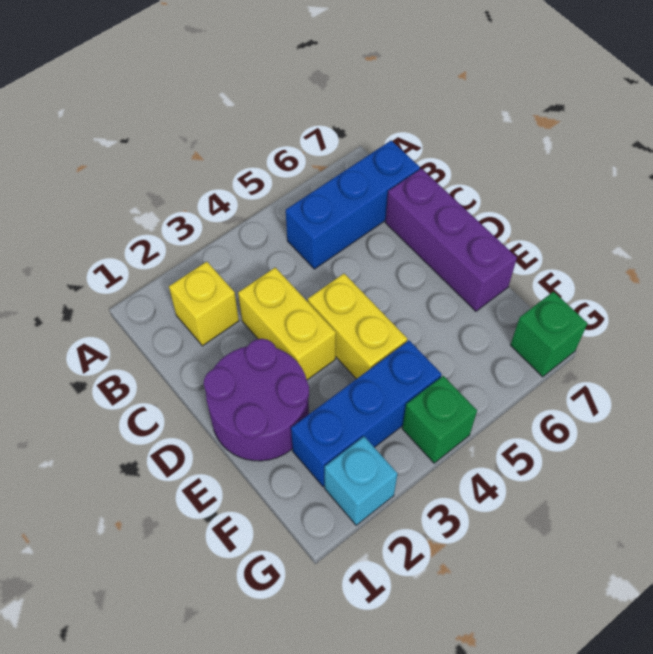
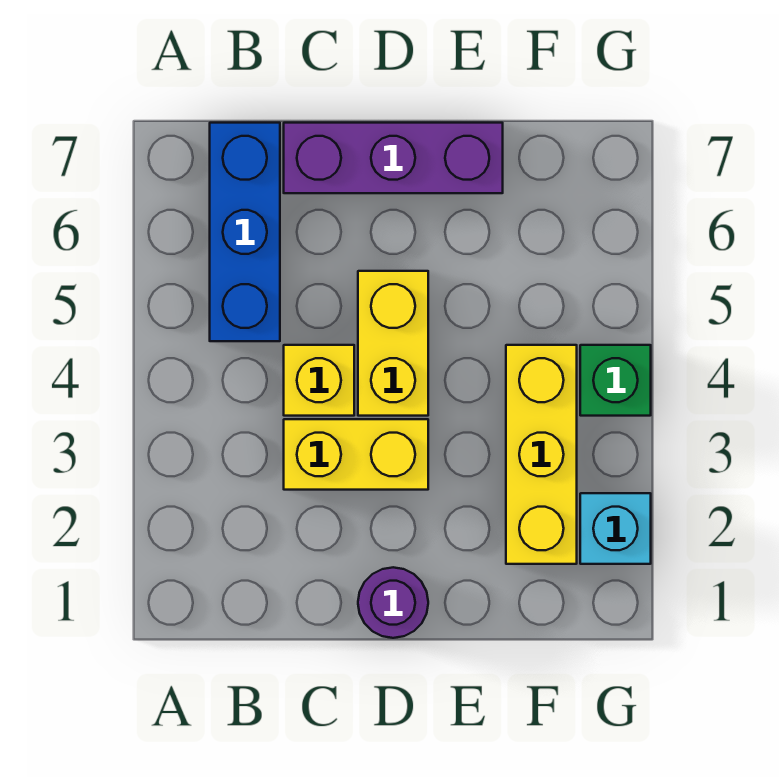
yellow 1x1 brick [169,262,239,346] -> yellow 1x1 brick moved to [284,345,354,416]
purple 2x2 round brick [204,339,309,461] -> purple 1x1 round brick [358,567,428,638]
yellow 1x2 brick [308,274,407,379] -> yellow 1x2 brick turned to [358,271,428,416]
blue 1x3 brick [291,341,442,487] -> yellow 1x3 brick [506,345,577,564]
green 1x1 brick [511,292,588,377] -> none

